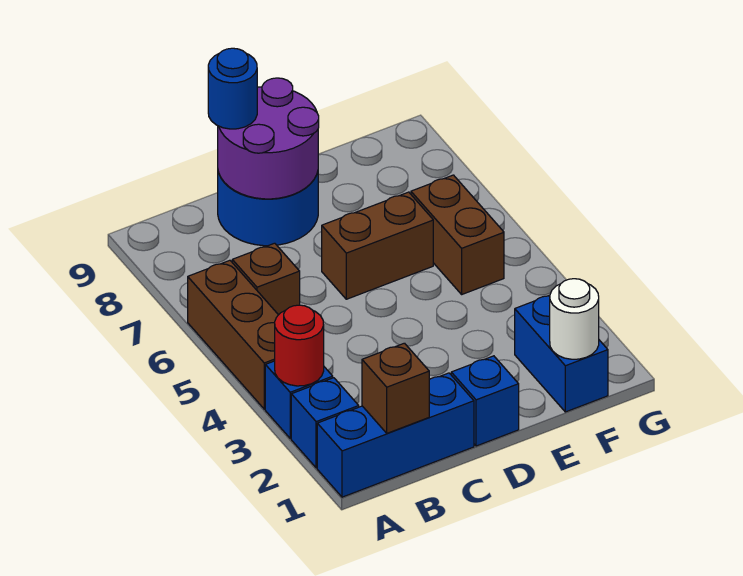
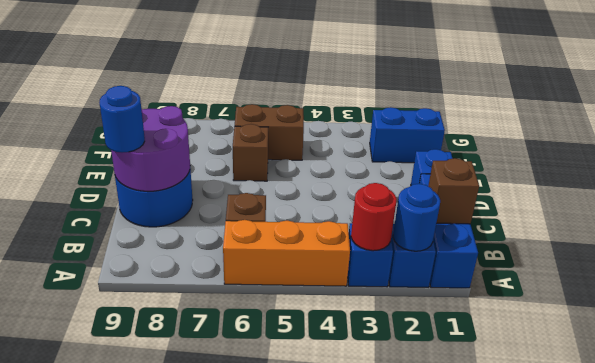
none -> blue 1x1 round brick [393,184,440,251]
brown 1x3 brick [188,260,278,409] -> orange 1x3 brick [223,220,350,286]
brown 1x2 brick [322,192,433,299] -> brown 1x1 brick [233,124,268,181]
white 1x1 round brick [550,279,599,359] -> none

